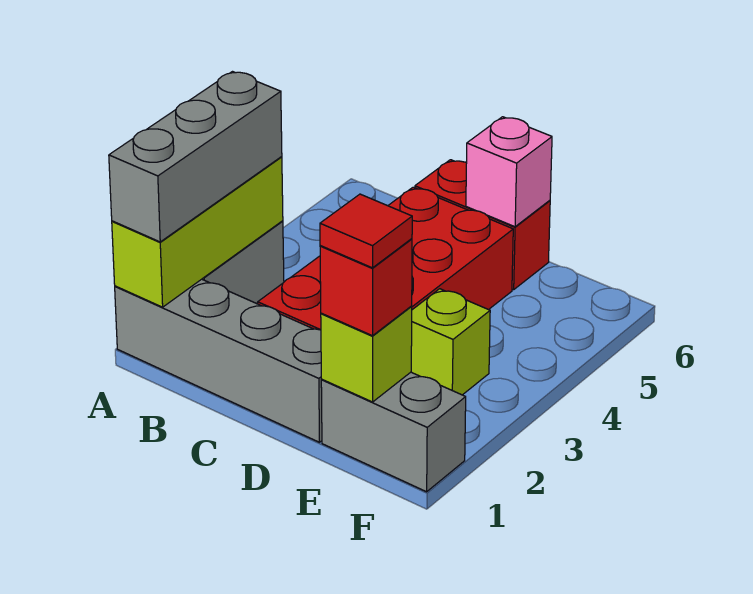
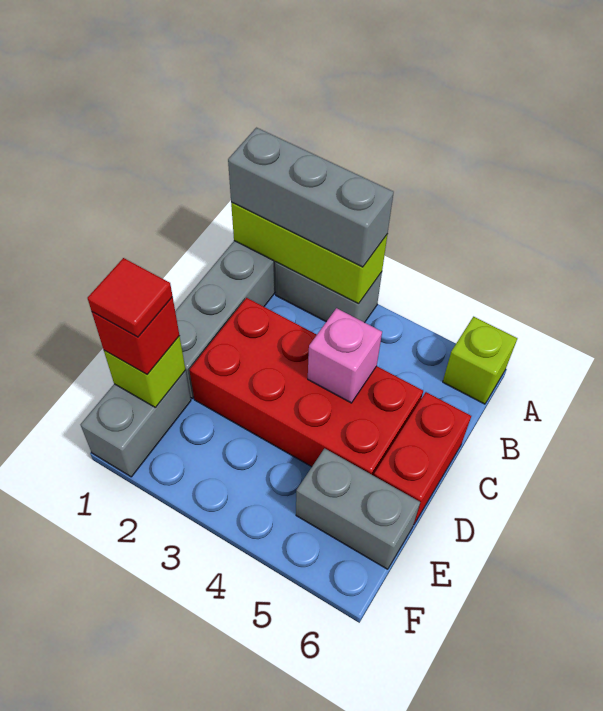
pink 1x1 brick [466,117,552,227] -> pink 1x1 brick moved to [308,308,382,403]
lime 1x1 brick [411,289,490,395] -> lime 1x1 brick moved to [443,317,517,404]
none -> grey 1x2 brick [296,448,420,569]

